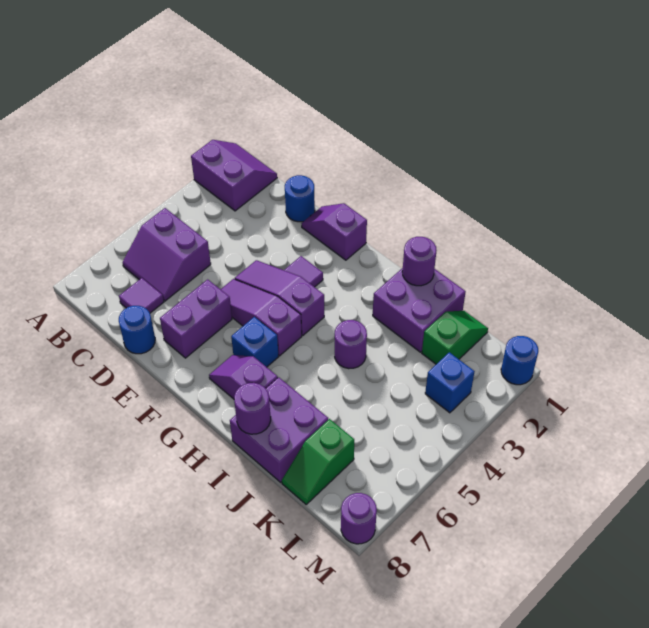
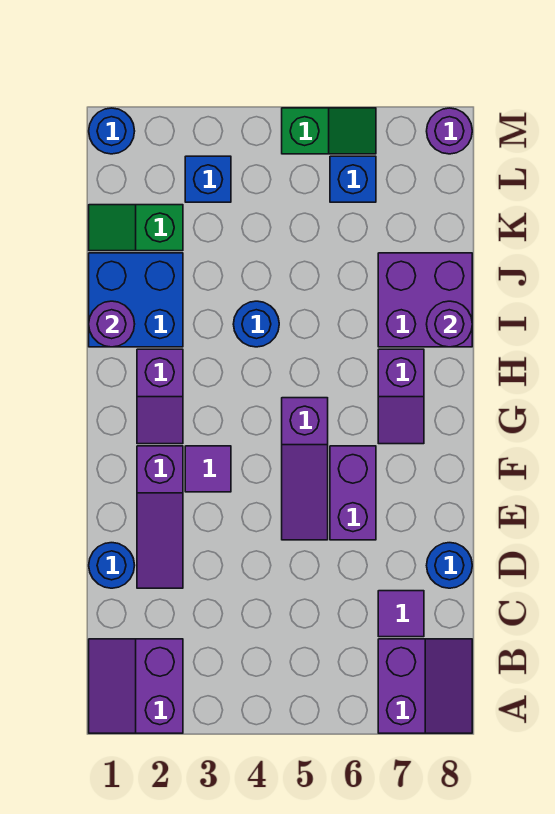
purple 2x2 slope [123,208,211,301] -> purple 2x2 slope moved to [378,639,472,733]
purple 1x2 slope [301,203,367,260] -> purple 1x2 slope moved to [137,349,183,444]
purple 1x3 slope [235,260,324,335] -> purple 1x3 slope moved to [137,446,183,588]
purple 1x2 brick [160,279,232,358] -> purple 1x2 brick turned to [330,446,376,540]
blue 1x1 brick [231,317,279,367] -> blue 1x1 brick moved to [330,156,376,202]
purple 2x2 brick [373,268,466,352] -> blue 2x2 brick [89,253,183,347]
purple 1x1 round brick [335,320,367,369] -> blue 1x1 round brick [233,301,279,347]
green 1x2 slope [282,419,354,504] -> green 1x2 slope moved to [282,108,376,154]

